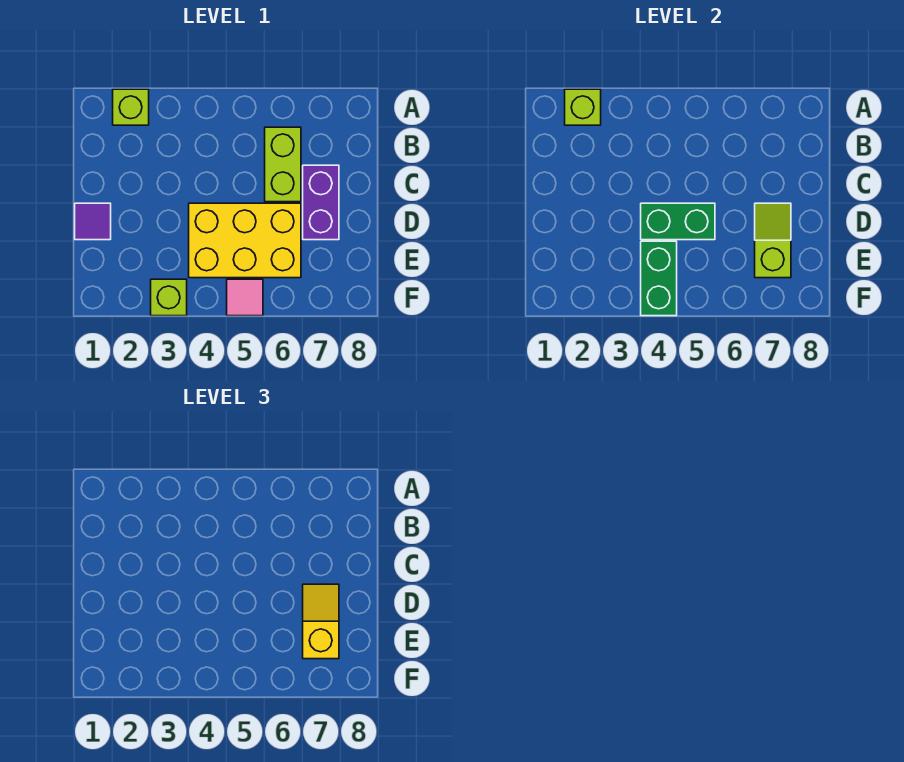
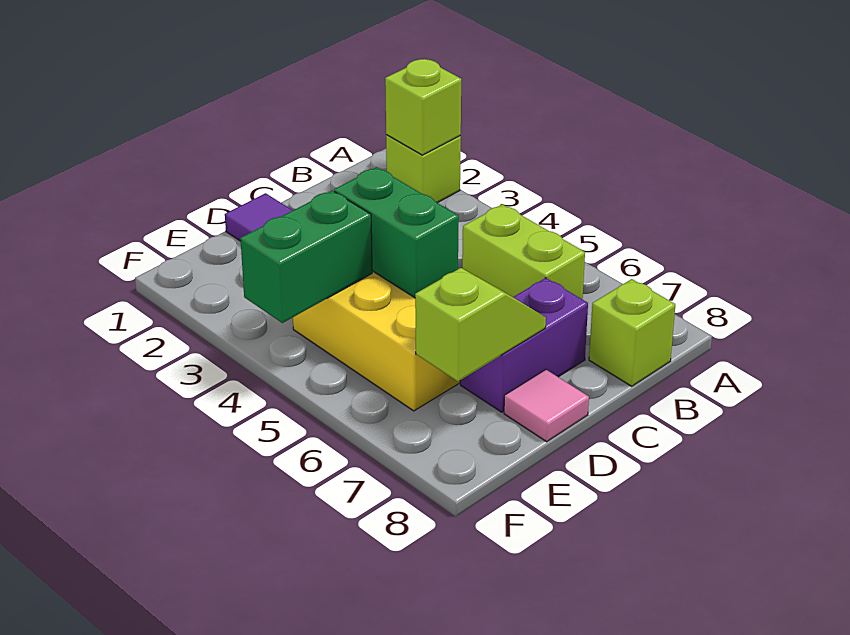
lime 1x2 brick [265,127,301,202] -> lime 1x2 brick turned to [462,204,585,299]
yellow 1x2 slope [303,584,339,659] -> none
lime 1x1 brick [151,279,187,316] -> lime 1x1 brick moved to [589,279,675,386]
pink 1x1 tile [227,279,263,316] -> pink 1x1 tile moved to [504,370,589,442]

